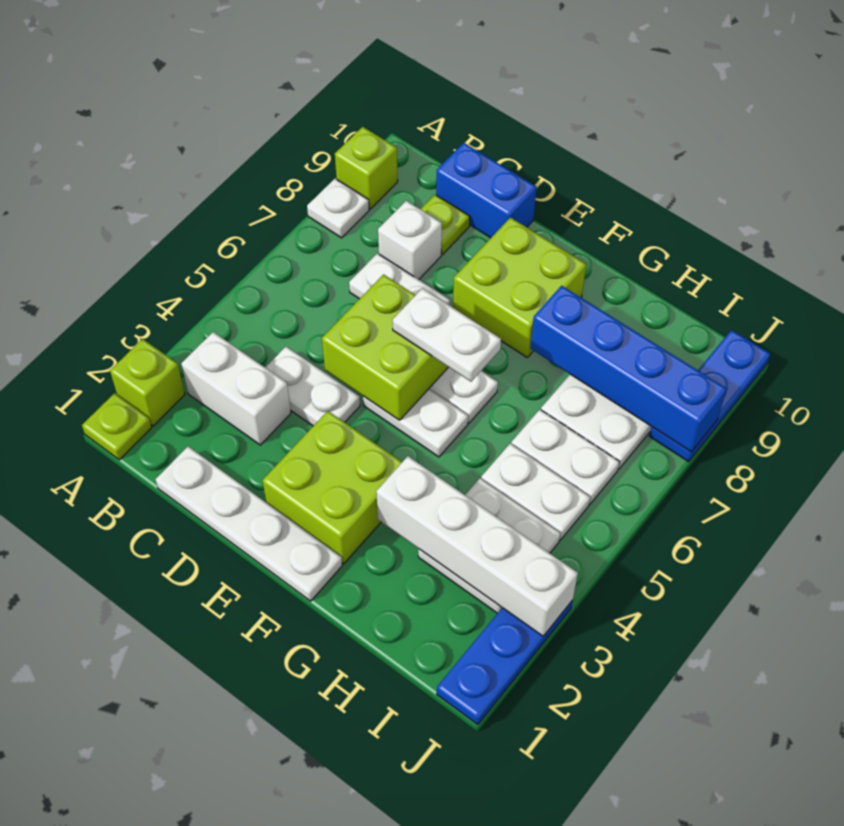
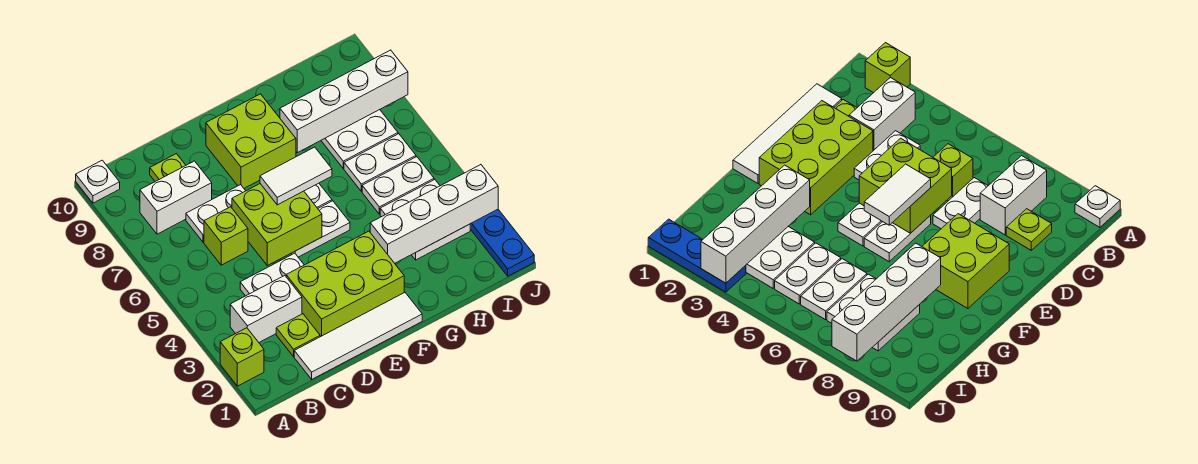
lime 1x1 plate [82,393,152,460] -> lime 1x1 plate moved to [276,314,320,357]
white 1x1 plate [307,179,369,238] -> white 1x1 plate moved to [76,160,120,203]
lime 1x1 brick [335,127,398,209] -> lime 1x1 brick moved to [204,207,248,265]
white 1x4 plate [155,447,342,601] -> white 1x4 tile [294,292,422,379]
white 1x1 brick [378,201,442,280] -> white 1x2 brick [140,161,212,234]
blue 1x2 brick [436,143,537,238] -> none
lime 2x2 brick [263,411,402,564] -> lime 2x3 brick [286,231,404,337]
white 1x2 plate [393,288,501,382] -> white 1x2 tile [260,147,332,205]
blue 1x4 brick [530,286,727,452] -> white 1x4 brick [280,50,408,153]
blue 1x3 plate [649,330,770,462] -> none

